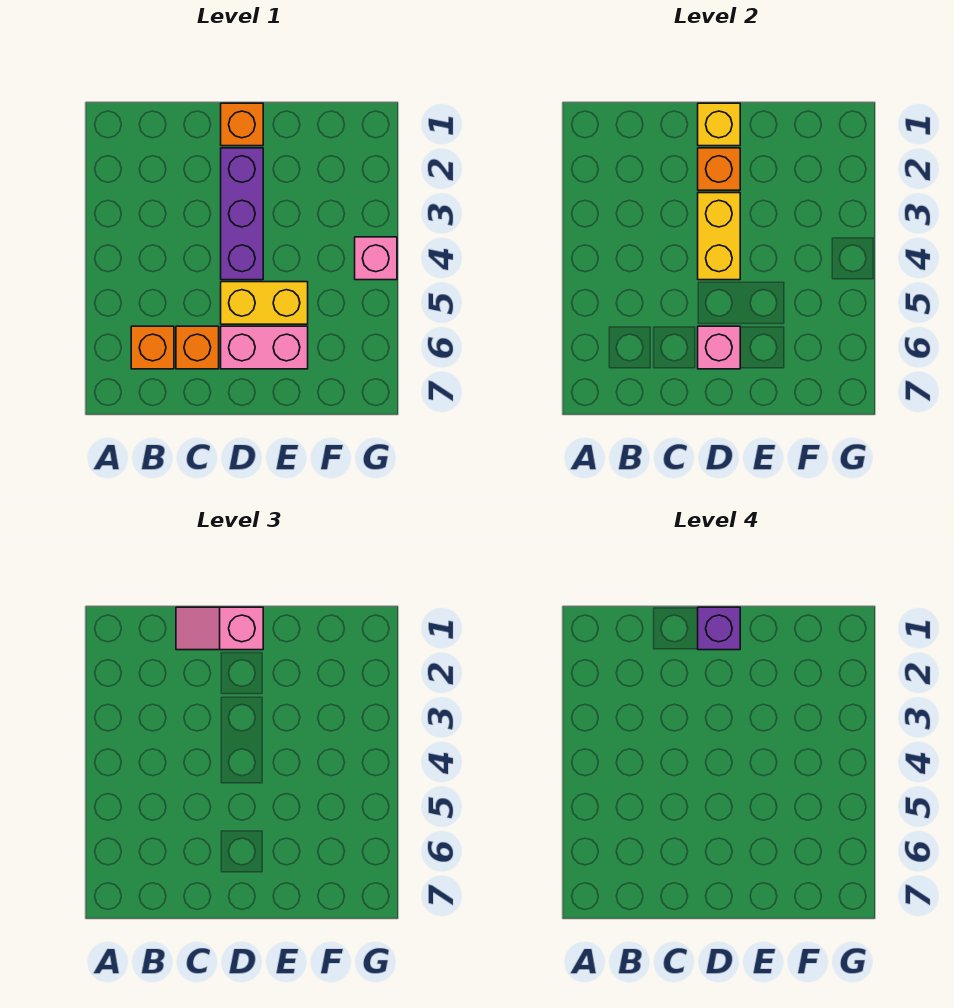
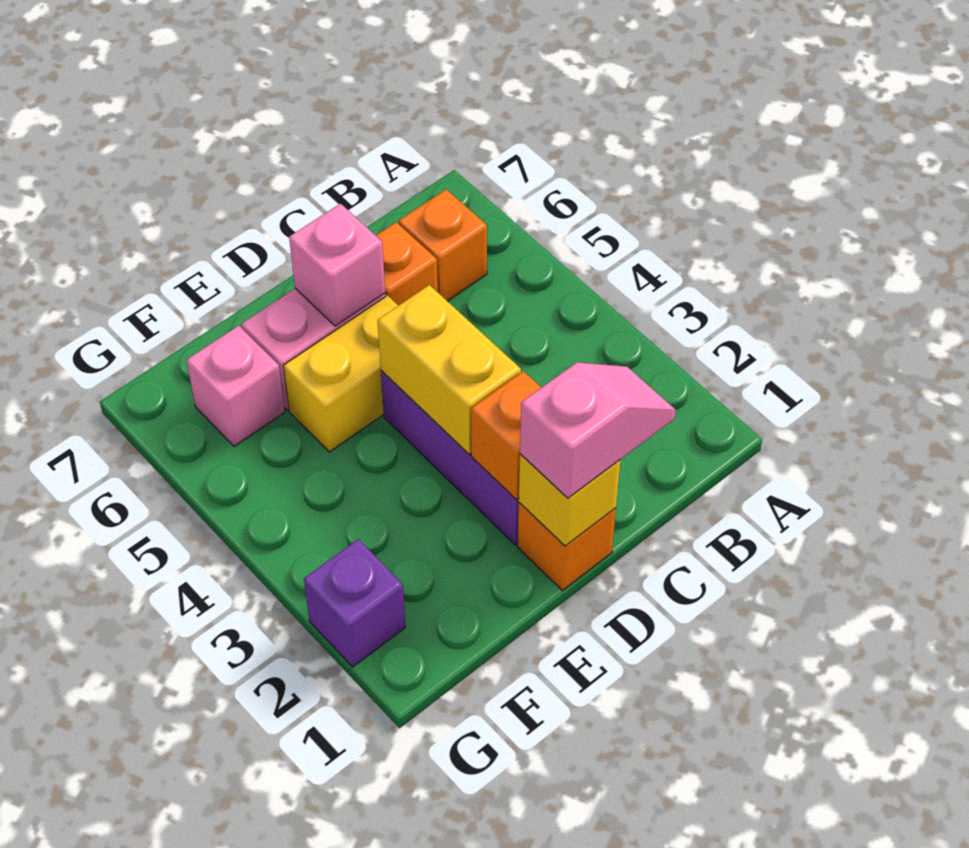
purple 1x1 brick [698,607,740,650] -> purple 1x1 brick moved to [304,539,406,667]
pink 1x1 brick [355,237,397,280] -> pink 1x1 brick moved to [187,326,285,447]

